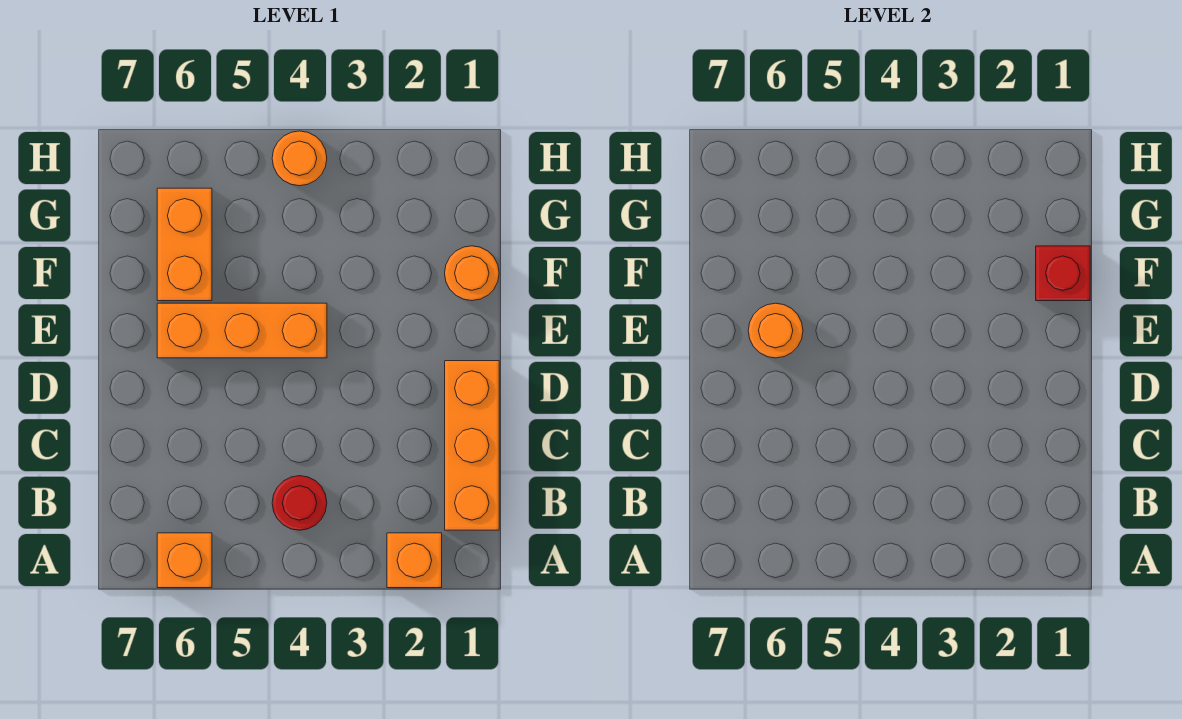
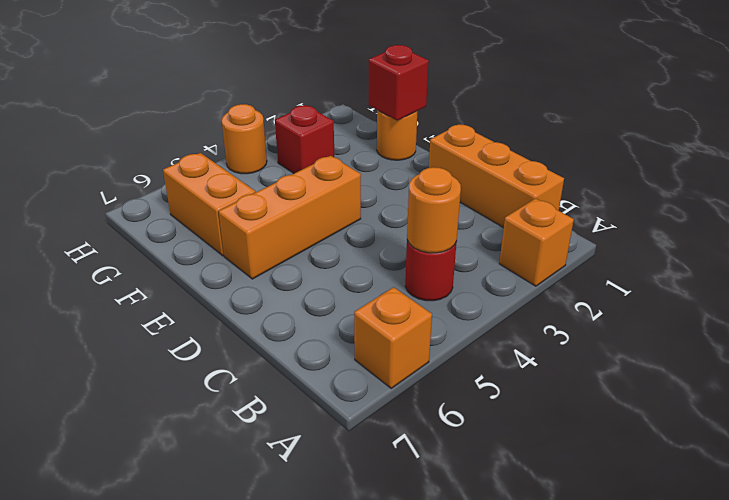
orange 1x1 round brick [748,303,803,358] -> orange 1x1 round brick moved to [407,167,461,253]
none -> red 1x1 brick [275,105,334,173]

